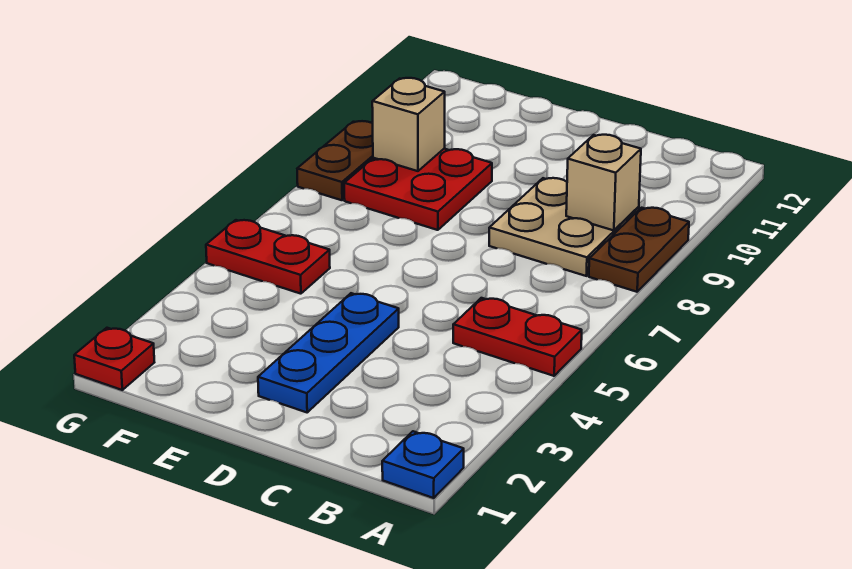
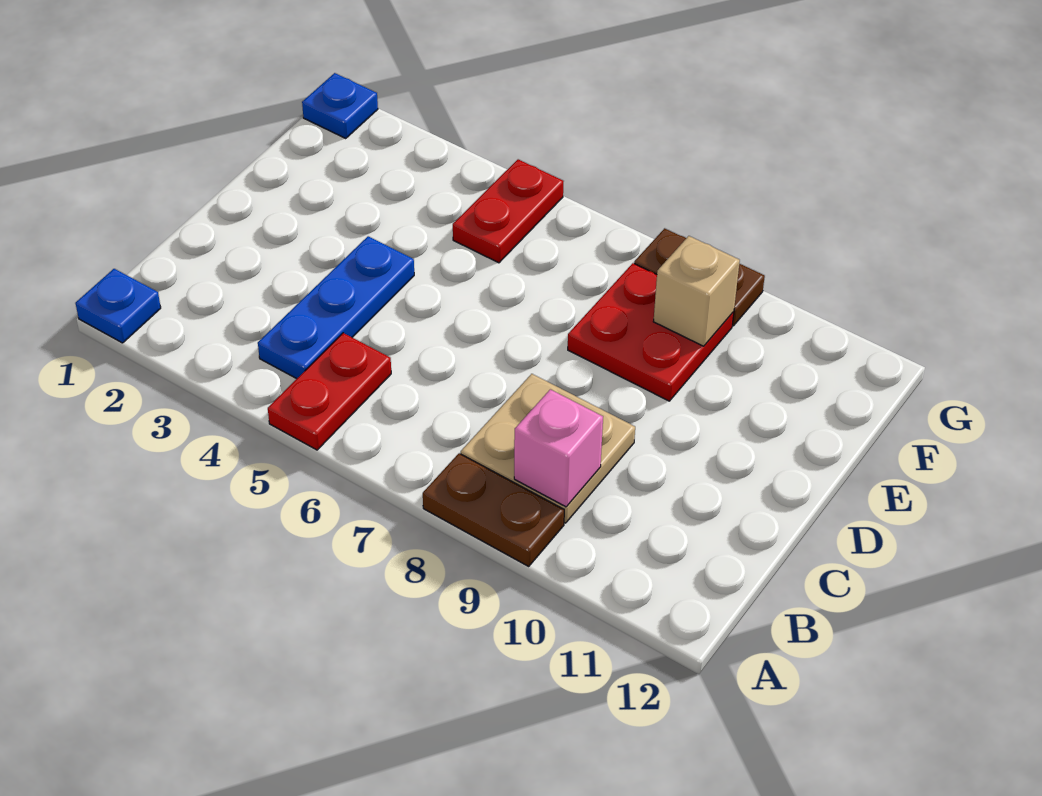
tan 1x1 brick [566,135,641,231] -> pink 1x1 brick [514,389,603,507]
blue 1x3 plate [258,293,399,412] -> blue 1x3 plate turned to [258,236,414,379]
red 1x1 plate [74,328,154,390] -> blue 1x1 plate [302,73,378,139]

